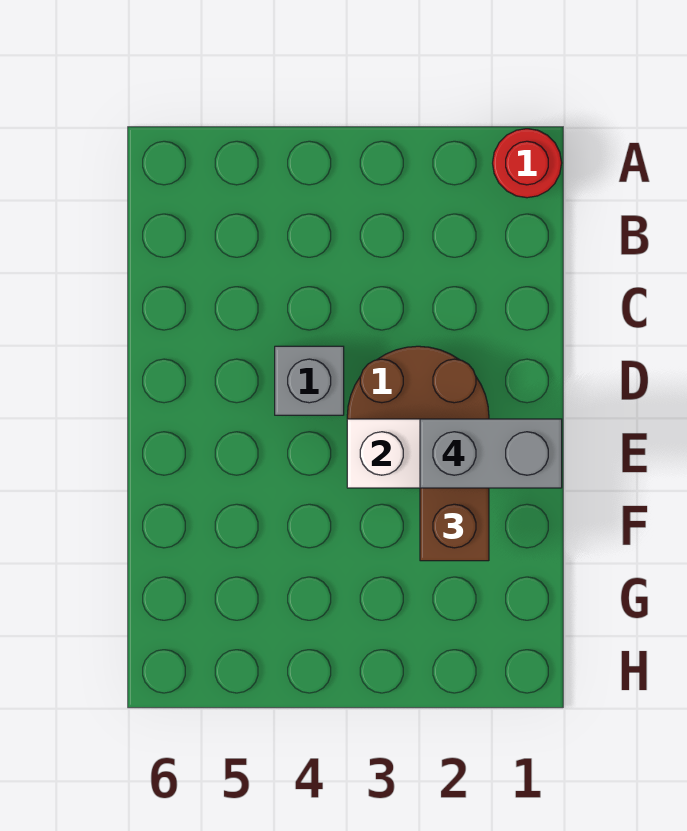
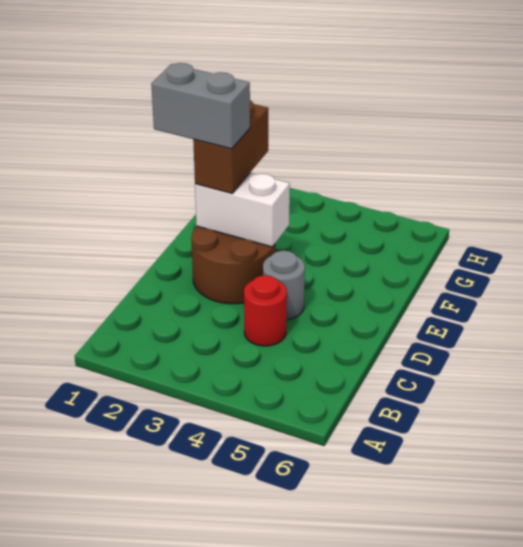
red 1x1 round brick [493,129,562,198] -> red 1x1 round brick moved to [244,275,287,346]
grey 1x1 brick [275,346,344,415] -> grey 1x1 round brick [263,251,305,320]

